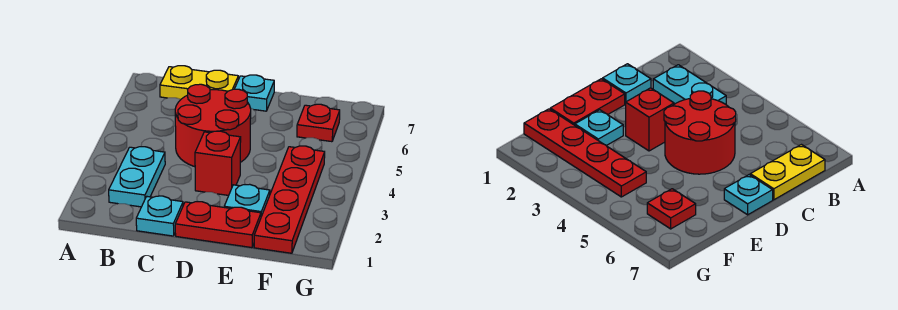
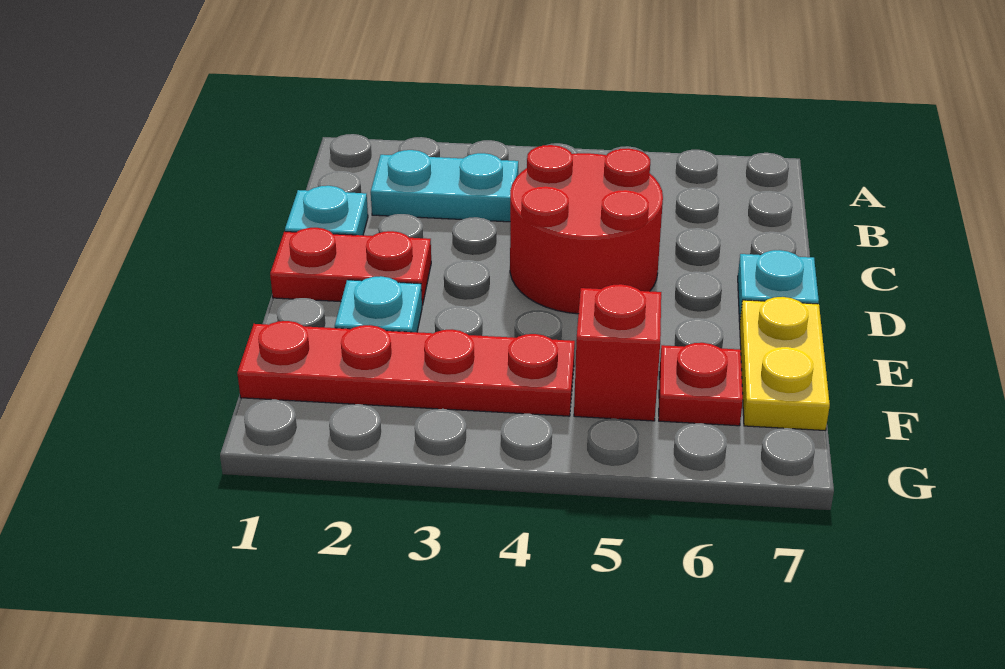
yellow 1x2 plate [160,66,238,100] -> yellow 1x2 plate moved to [740,297,830,430]
red 1x2 plate [175,202,261,248] -> red 1x2 plate turned to [270,228,431,305]
red 1x1 brick [195,131,241,195] -> red 1x1 brick moved to [574,284,661,421]

